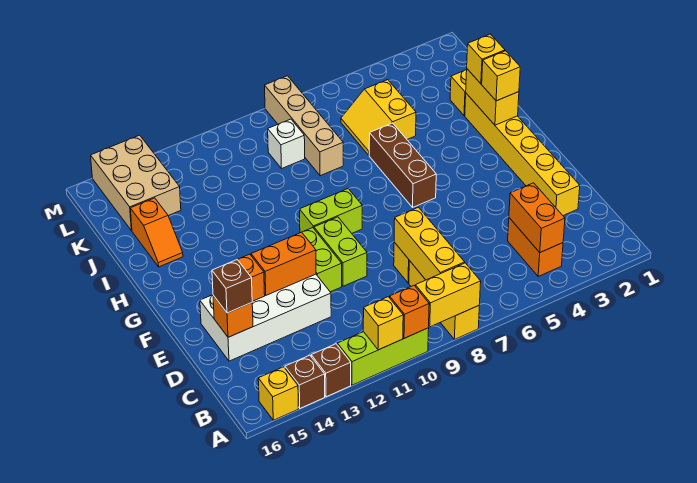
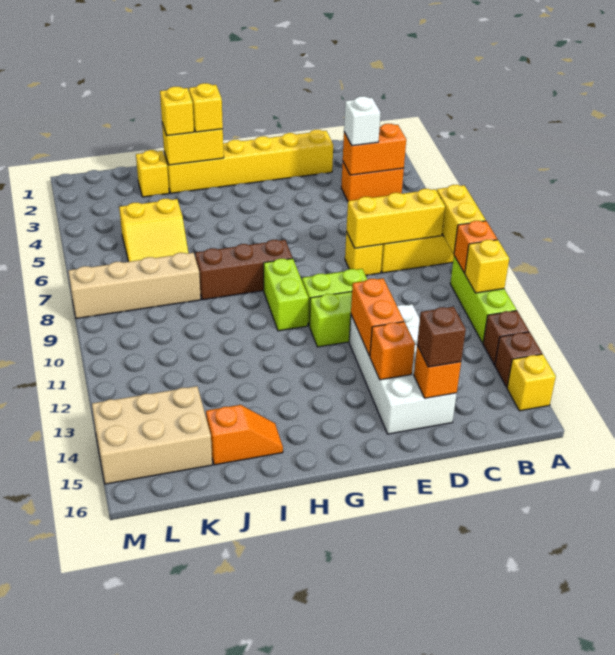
brown 1x3 brick [369,123,436,207] -> brown 1x3 brick moved to [195,240,292,300]
white 1x1 brick [268,119,305,168] -> white 1x1 brick moved to [344,96,381,146]

